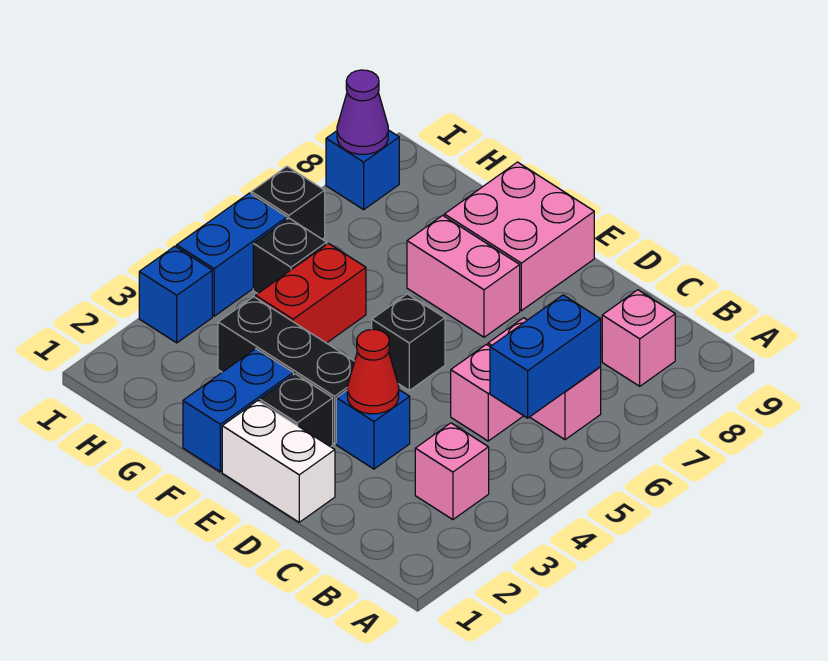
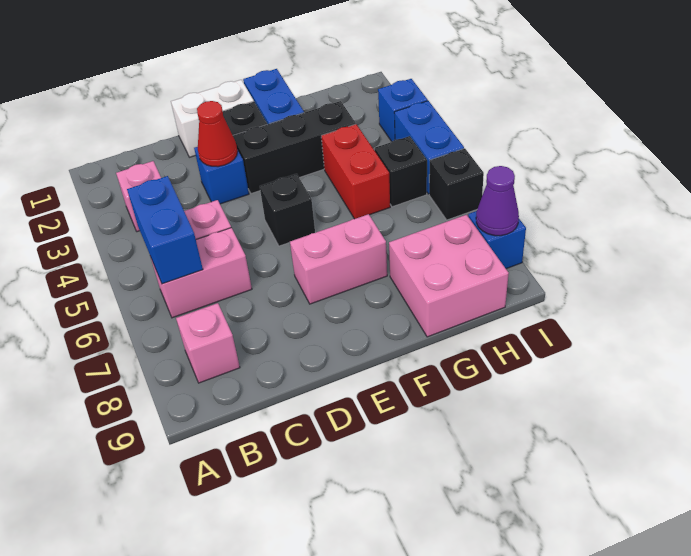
pink 2x2 brick [444,162,594,311] -> pink 2x2 brick moved to [389,215,509,337]

